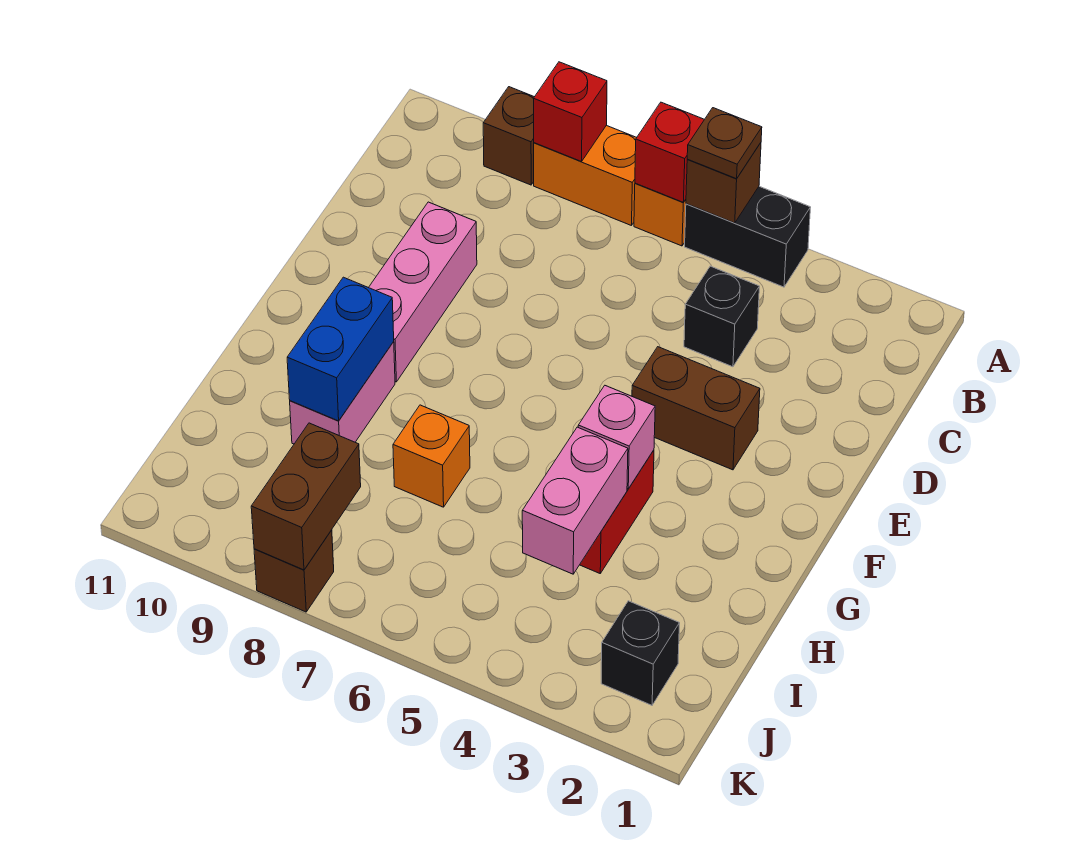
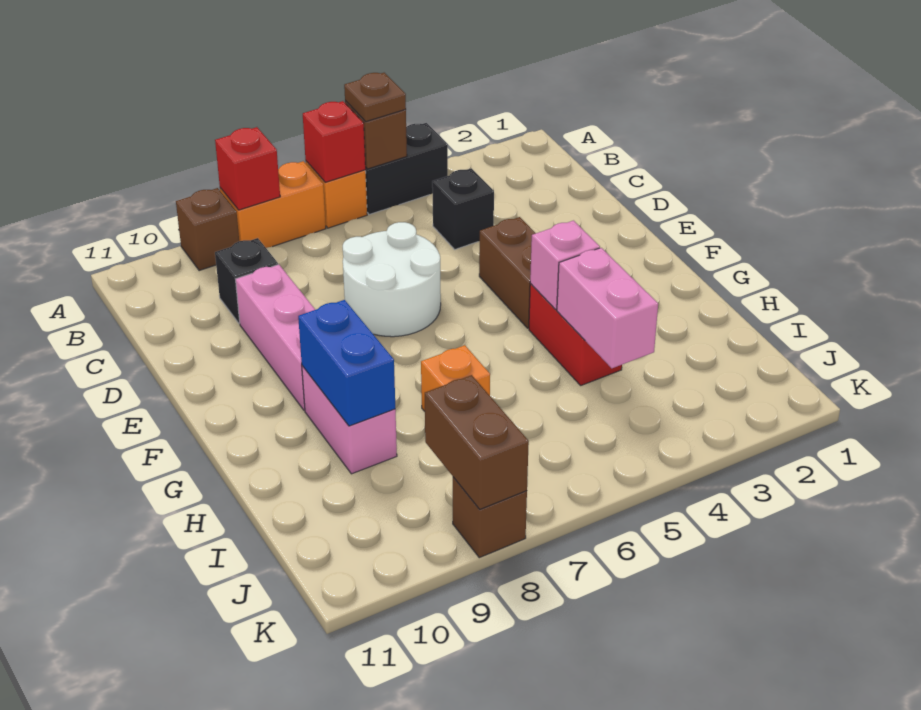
none -> white 2x2 round brick [343,222,441,337]
brown 1x2 brick [632,347,760,470] -> brown 1x2 brick turned to [479,217,536,328]
black 1x1 brick [601,601,680,705] -> black 1x1 brick moved to [215,238,278,324]

